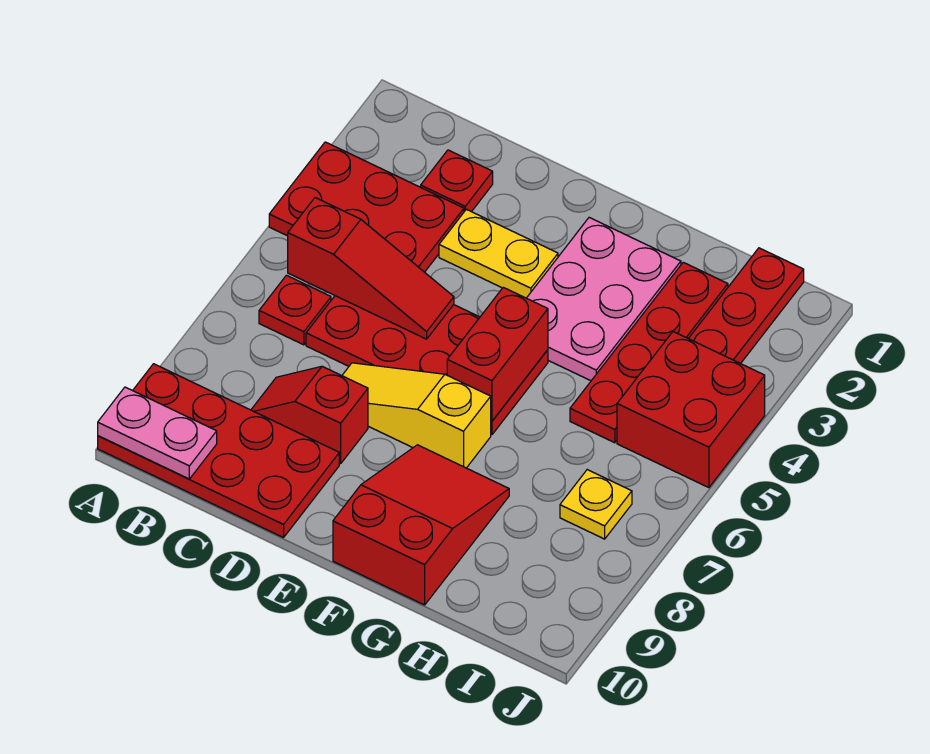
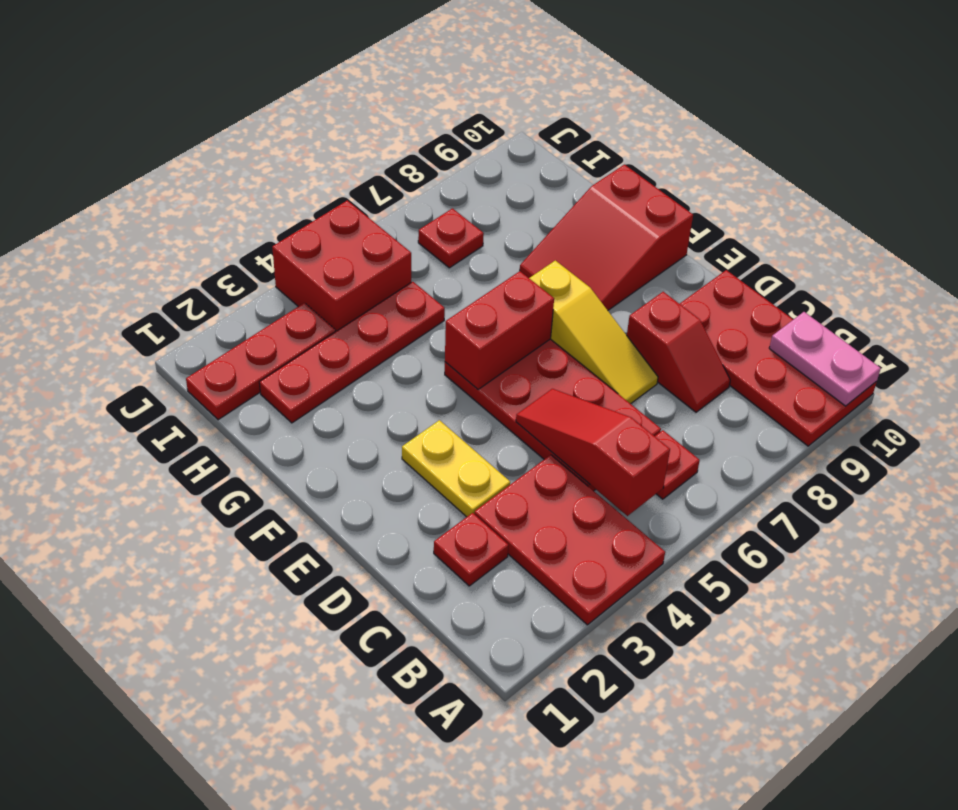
pink 2x3 plate [527,217,681,381] -> none
yellow 1x1 plate [560,470,632,539] -> red 1x1 plate [418,208,484,268]

